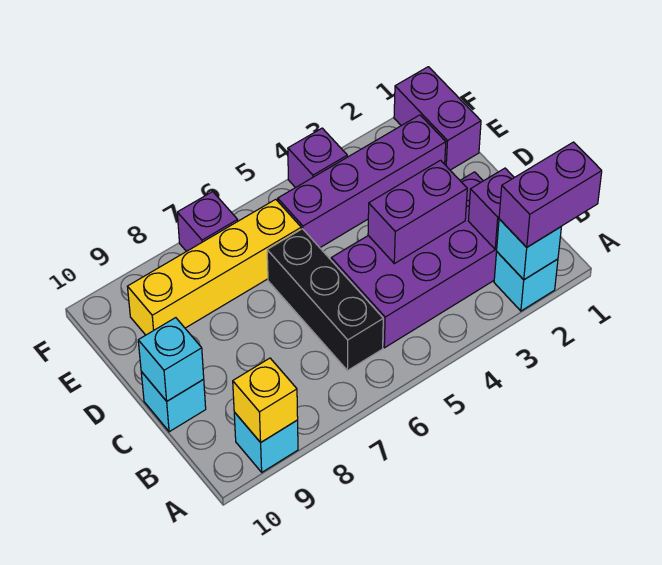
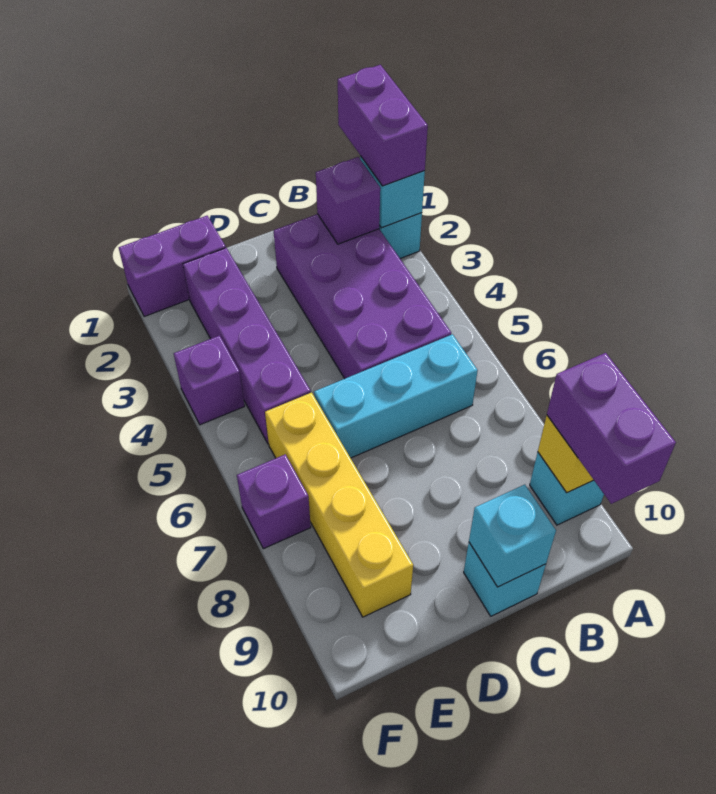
black 1x3 brick [267,229,383,371] -> cyan 1x3 brick [314,334,478,458]
purple 1x2 brick [368,160,467,264] -> purple 1x2 brick moved to [547,353,676,504]

